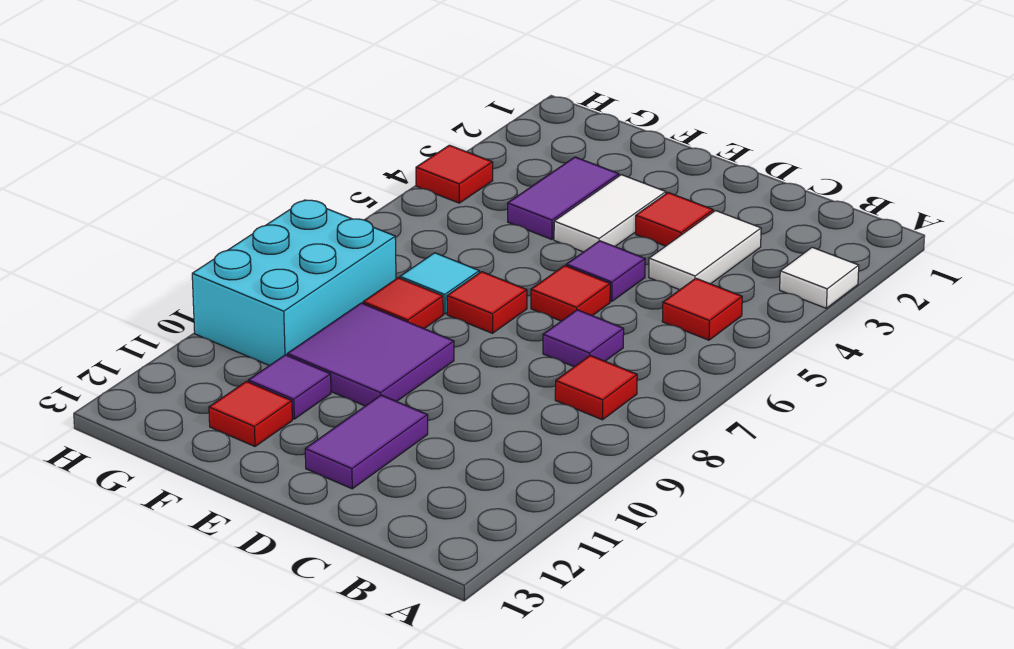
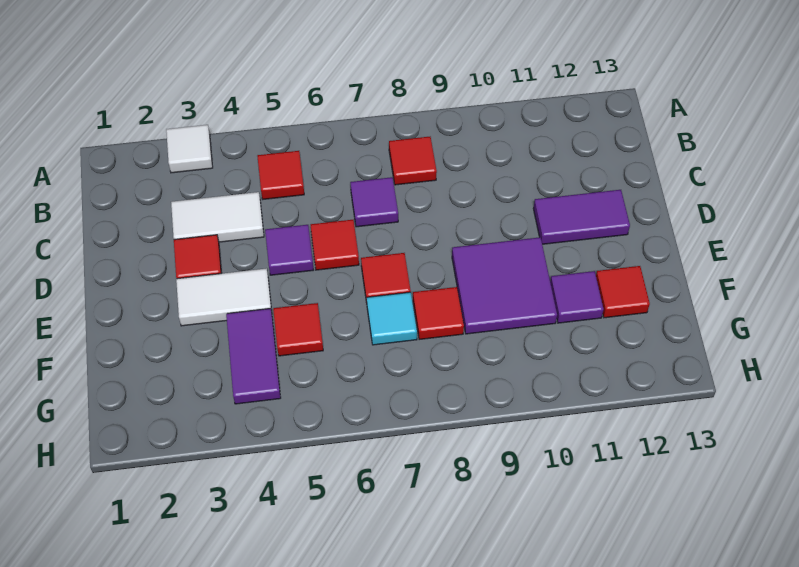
purple 1x2 tile [508,157,619,239] -> purple 1x2 tile turned to [226,309,281,404]
cyan 2x3 brick [192,200,396,366] -> none
red 1x1 tile [416,145,493,203] -> red 1x1 tile moved to [273,303,323,356]

